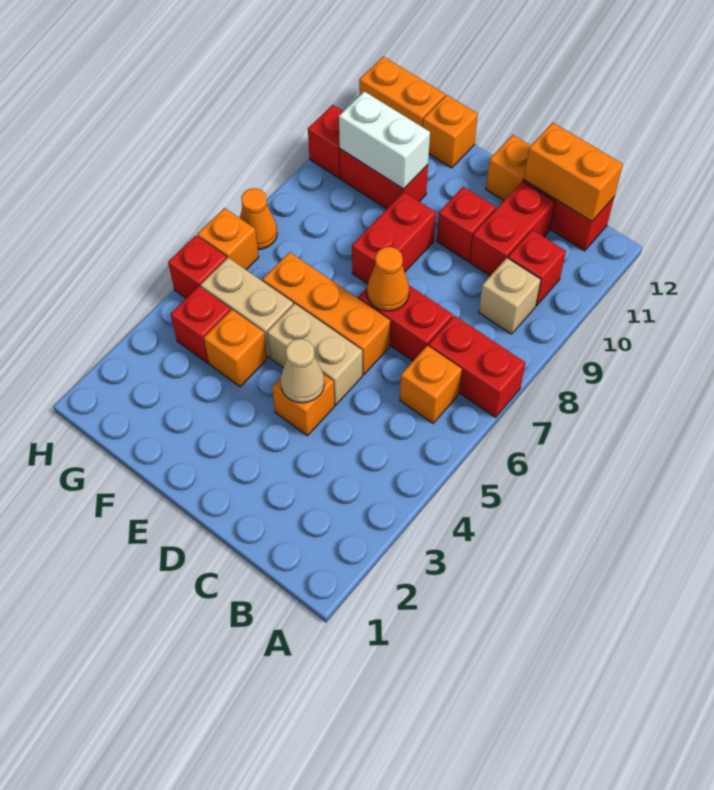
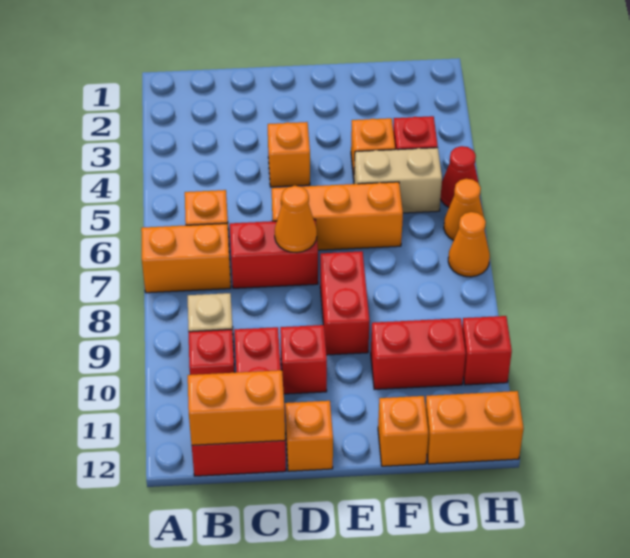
red 1x2 brick [429,316,526,417] -> orange 1x2 brick [141,223,231,293]
tan 1x1 cone [280,339,325,403] -> none
tan 1x2 brick [267,304,362,405] -> none
white 1x2 brick [339,91,430,189] -> none
red 1x1 brick [168,235,227,298] -> red 1x1 cone [441,146,479,207]
orange 1x1 brick [197,208,259,270] -> orange 1x1 cone [444,179,484,240]

